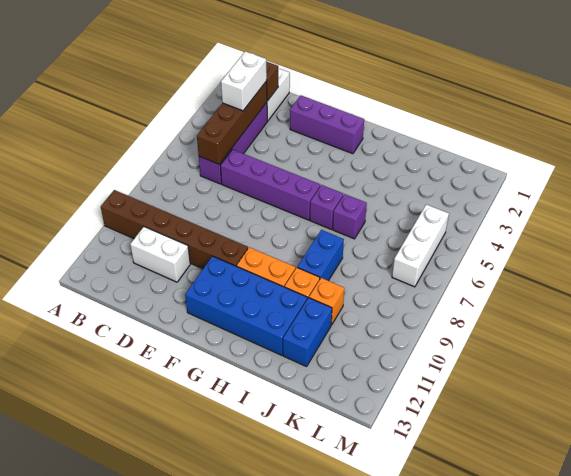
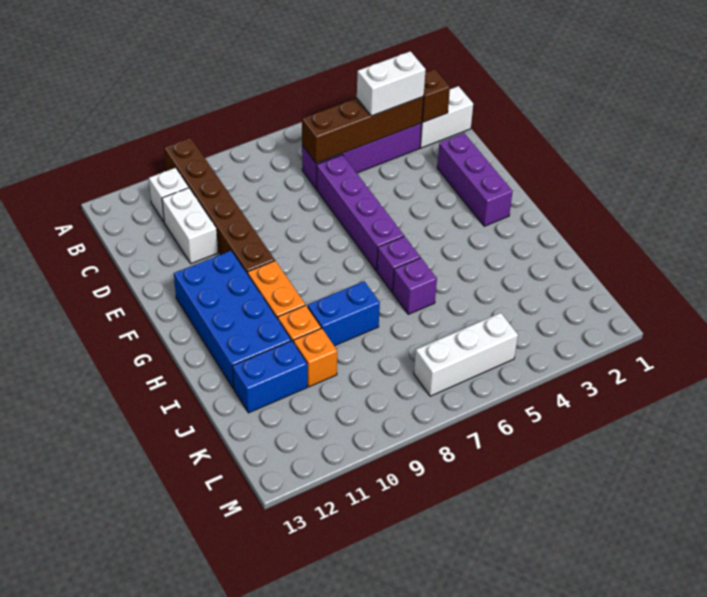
none -> white 1x1 brick [149,168,189,222]

